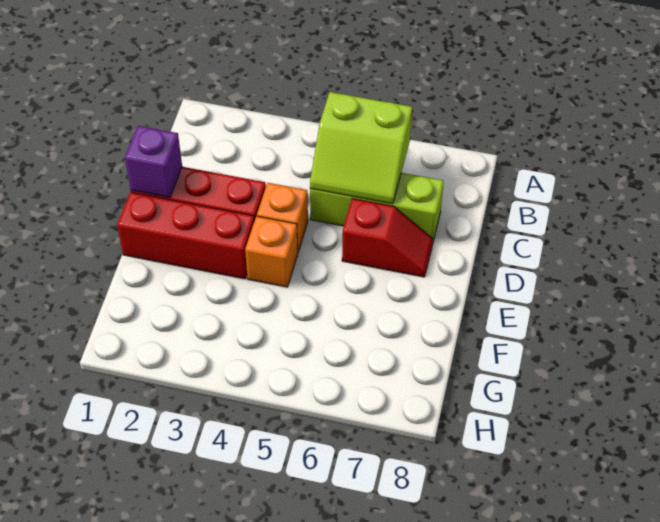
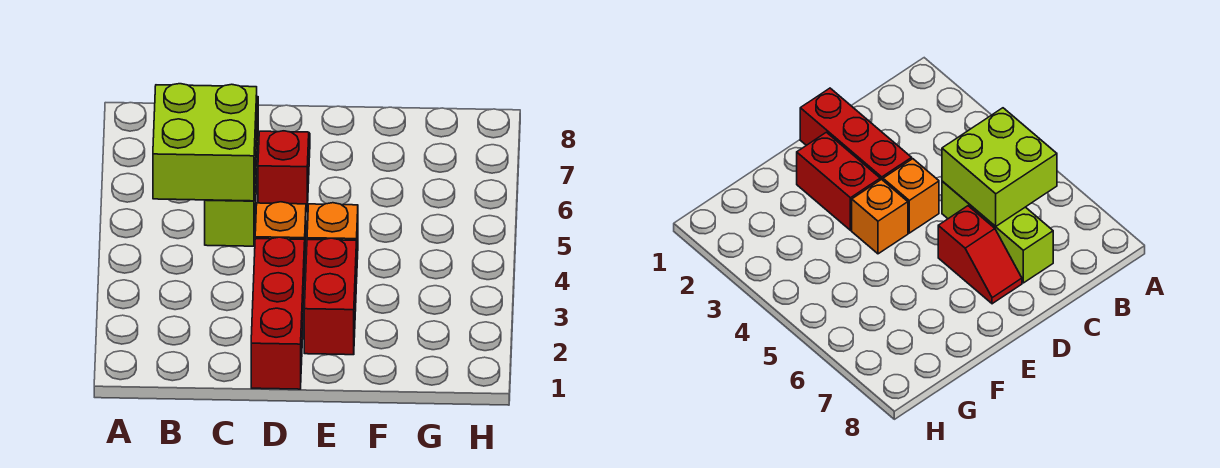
lime 2x2 slope [310,92,412,204] -> lime 2x2 brick [153,84,257,201]
purple 1x1 brick [125,126,182,198] -> none
red 1x3 brick [117,192,255,279] -> red 1x2 brick [304,238,356,355]

